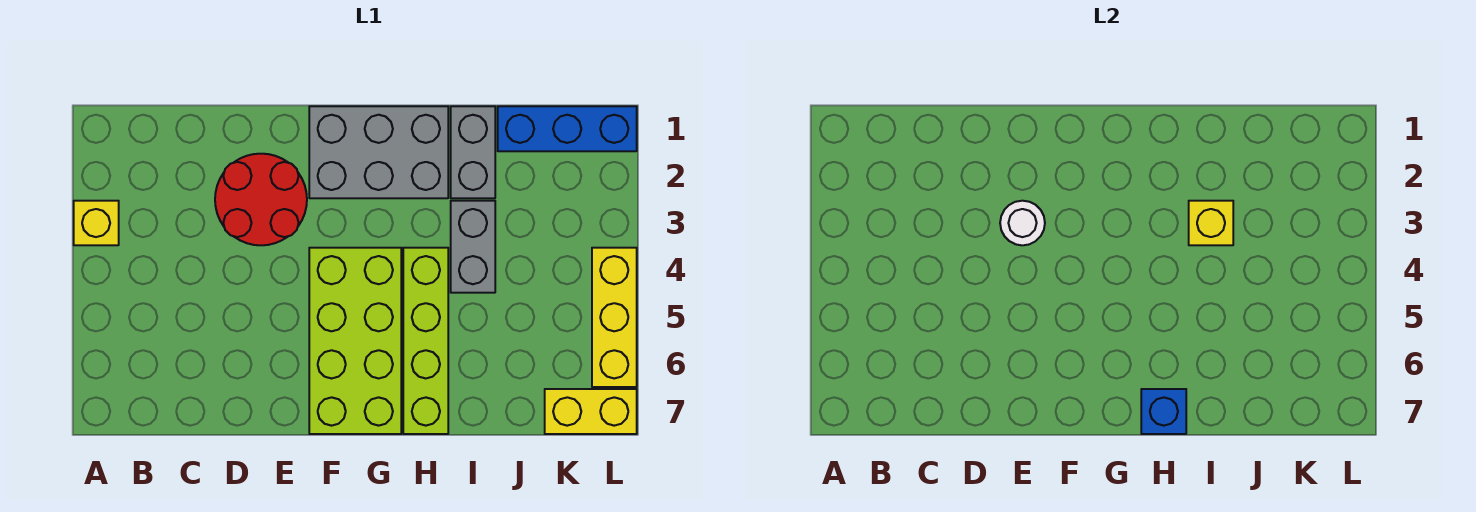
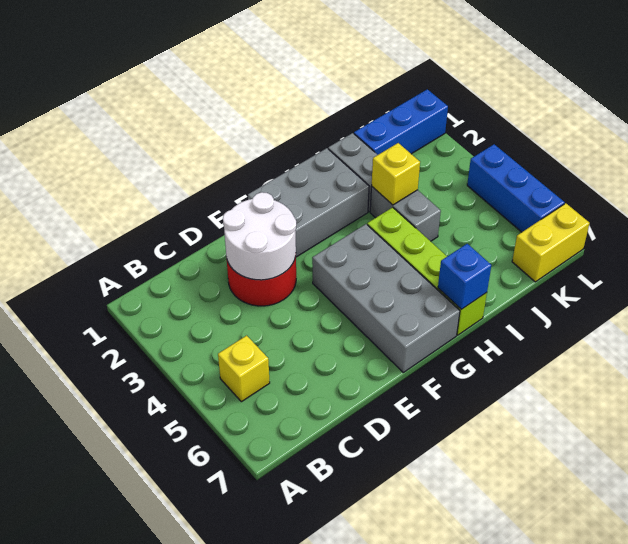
yellow 1x1 brick [74,201,119,245] -> yellow 1x1 brick moved to [218,335,270,402]
white 1x1 round brick [1000,201,1045,245] -> white 2x2 round brick [223,192,296,280]
lime 2x4 brick [309,248,401,434] -> grey 2x4 brick [312,224,460,372]
yellow 1x3 brick [592,248,637,387] -> blue 1x3 brick [467,144,565,232]

